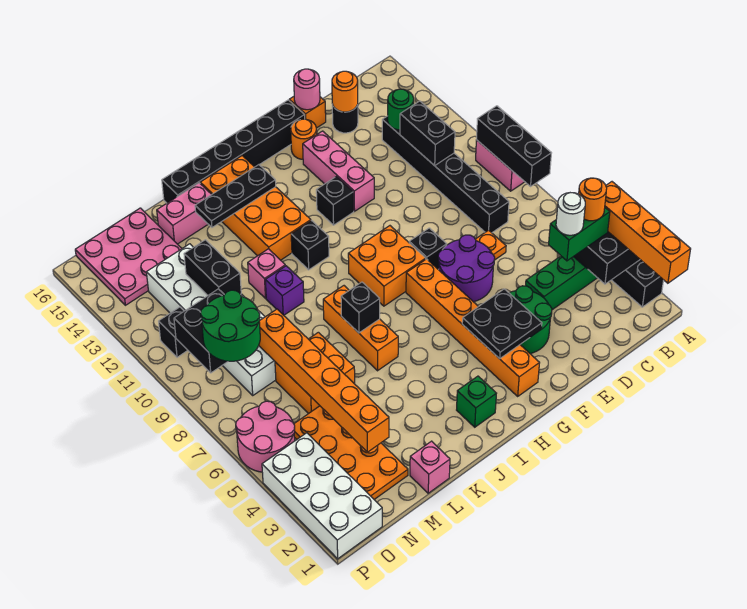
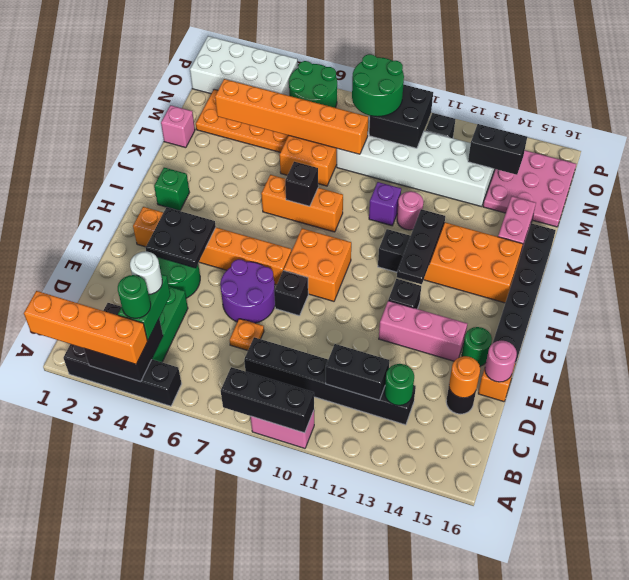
orange 1x1 round brick [579,178,607,221] -> green 1x1 round brick [118,275,151,318]
orange 1x1 round brick [291,119,317,159] -> green 1x1 round brick [462,327,492,366]
black 1x3 plate [195,165,276,227] -> black 1x3 plate moved to [397,209,445,284]
pink 1x1 brick [248,249,285,298] -> pink 1x1 round brick [397,191,423,230]
black 1x2 brick [184,240,241,295] -> black 1x2 brick moved to [468,124,527,175]
pink 2x2 round brick [236,401,295,472] -> green 2x2 round brick [289,61,337,108]

